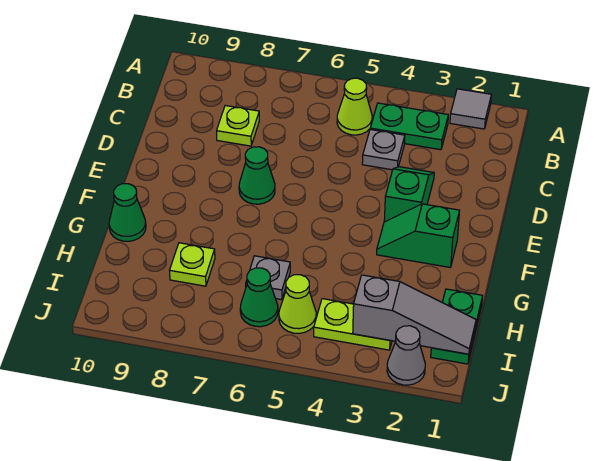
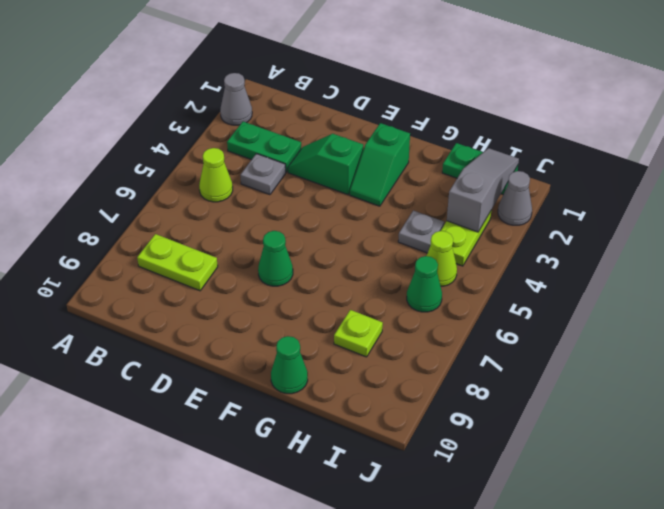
grey 1x1 tile [450,89,491,129] -> grey 1x1 cone [220,73,252,125]
green 1x2 plate [370,103,448,150] -> green 1x2 plate turned to [227,122,302,172]
lime 1x1 plate [217,106,259,146] -> lime 1x2 plate [137,234,218,291]
grey 1x1 plate [246,256,290,300] -> grey 1x1 plate moved to [398,210,444,253]

